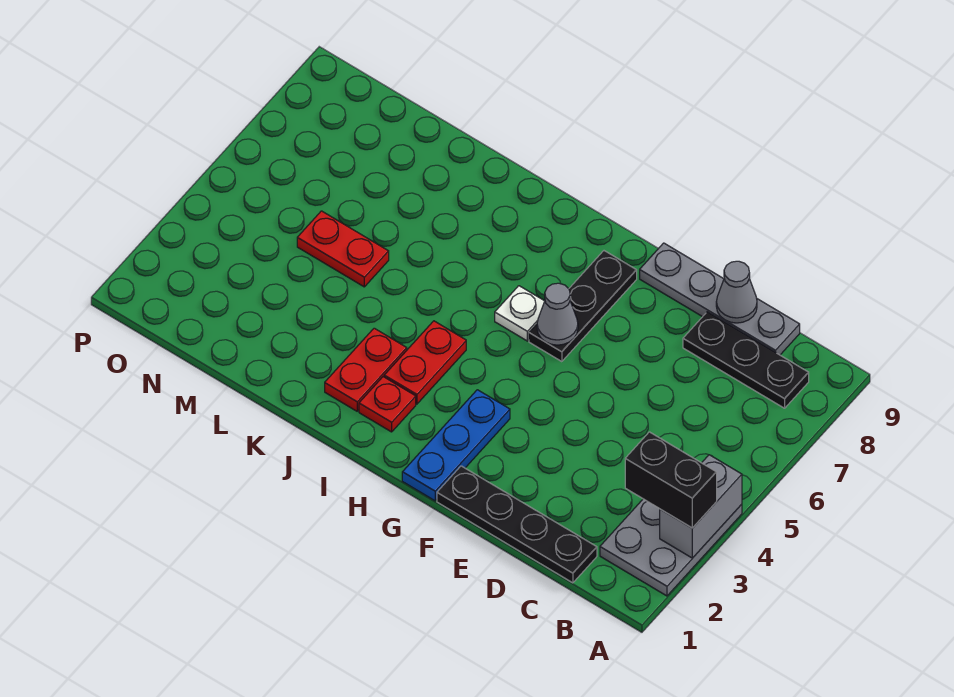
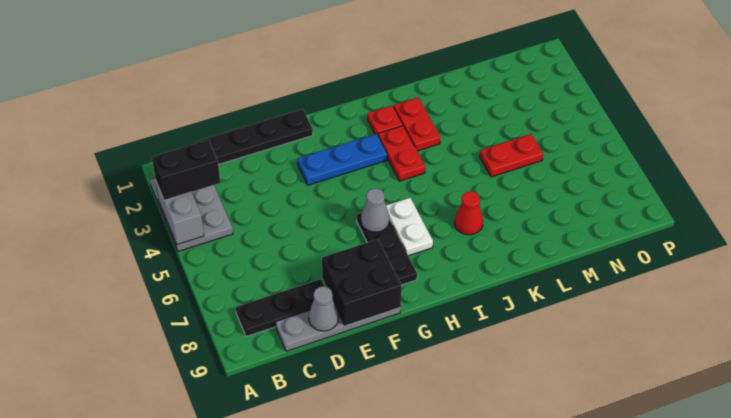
none -> black 2x2 brick [322,239,401,325]
blue 1x3 plate [402,390,510,501] -> blue 1x3 plate turned to [298,134,387,185]
white 1x1 plate [495,286,545,341] -> white 1x2 plate [386,198,433,256]
none -> red 1x1 cone [455,191,483,235]

